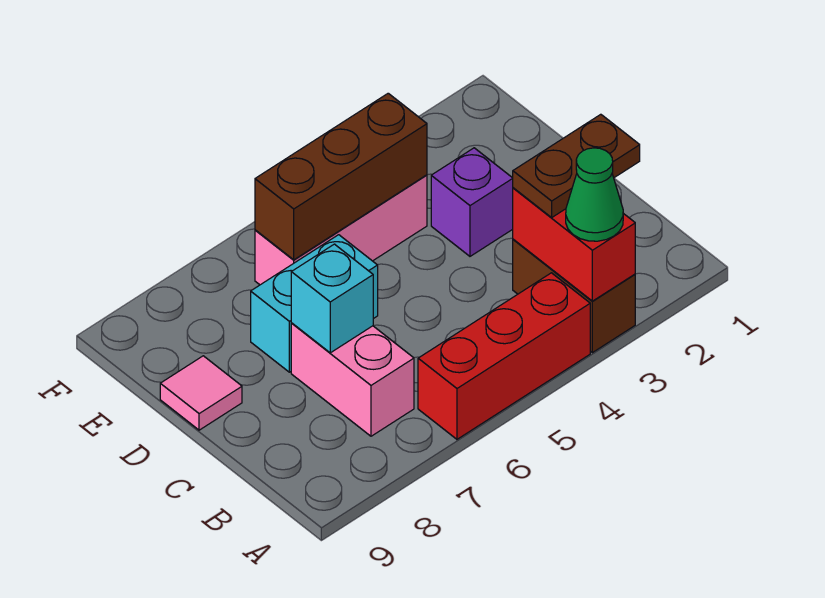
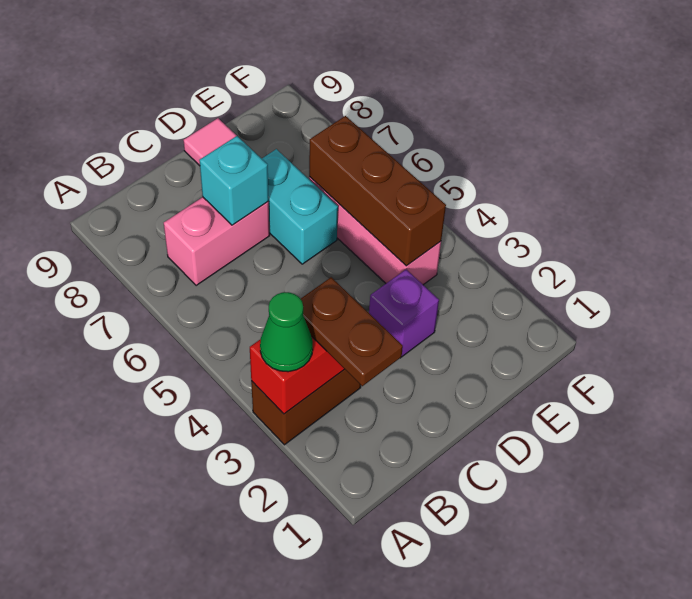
red 1x3 brick [418,273,590,439] -> none

